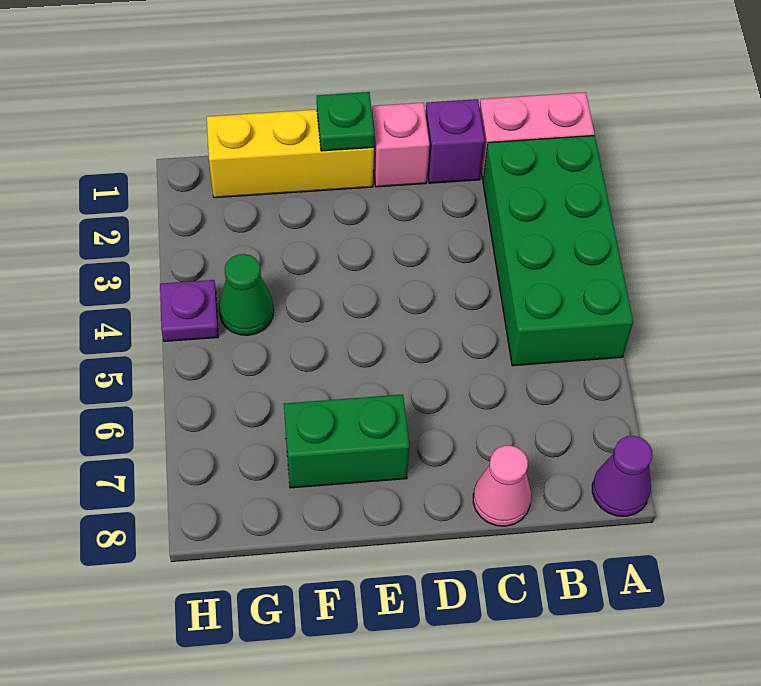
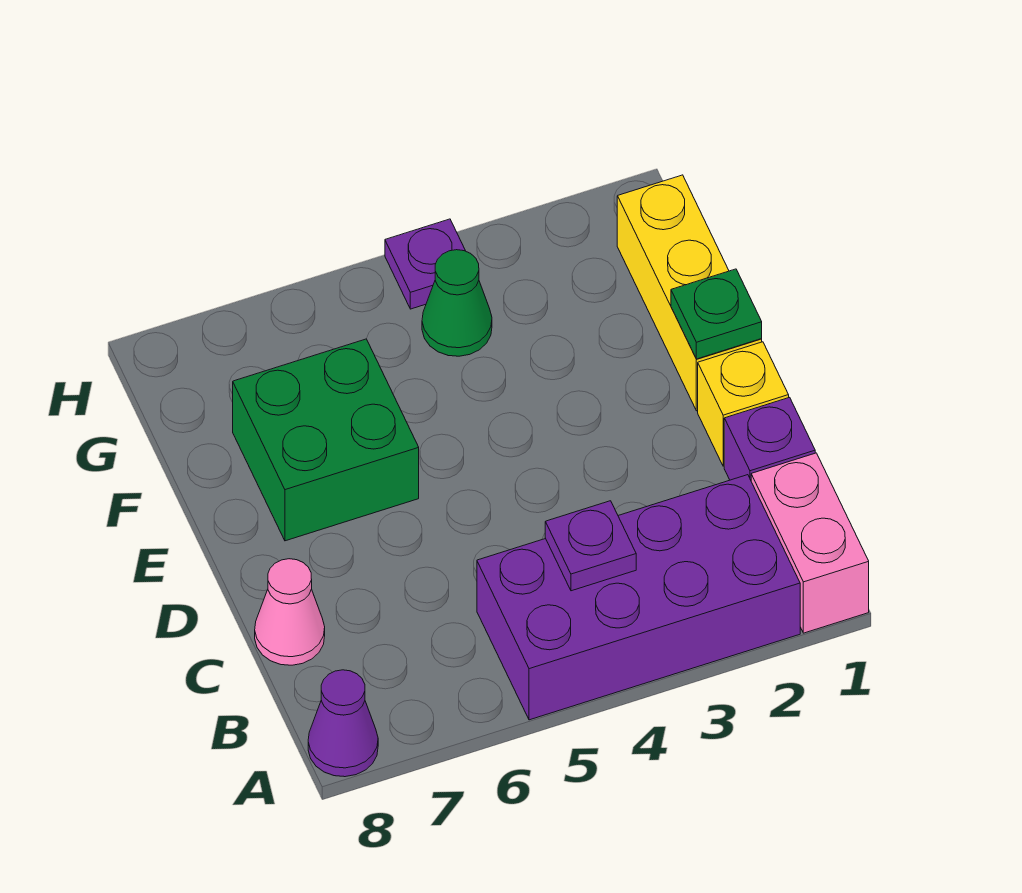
green 2x4 brick [483,136,633,366] -> purple 2x4 brick [477,475,800,720]
none -> purple 1x1 plate [545,501,636,591]
pink 1x1 brick [372,103,430,187] -> yellow 1x1 brick [698,342,789,466]
green 1x2 brick [284,395,409,488] -> green 2x2 brick [233,339,419,541]

